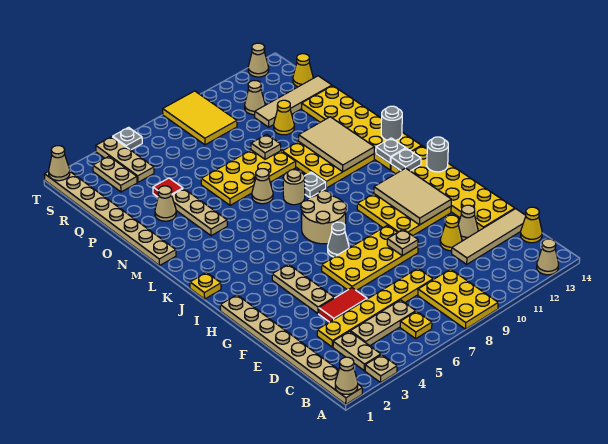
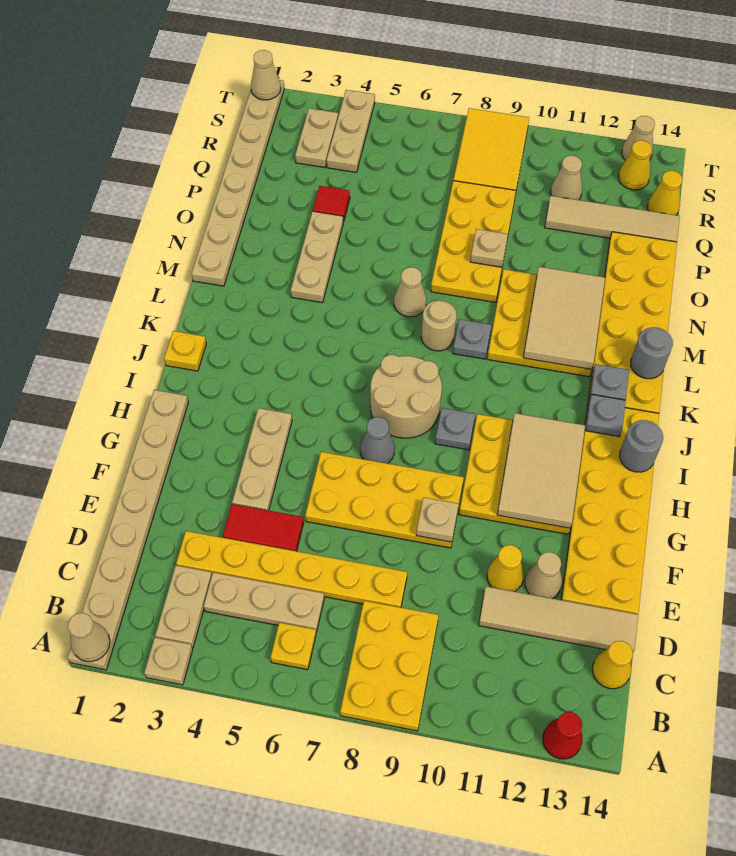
tan 1x1 cone [537,239,558,275] -> red 1x1 cone [543,712,582,759]
yellow 2x4 plate [201,150,296,205] -> yellow 2x4 plate turned to [431,181,516,303]
tan 1x1 cone [155,186,176,221] -> none
yellow 1x1 cone [274,100,294,135] -> yellow 1x1 cone moved to [618,140,652,190]
grey 1x1 plate [113,127,142,150] -> grey 1x1 plate moved to [435,408,475,450]

